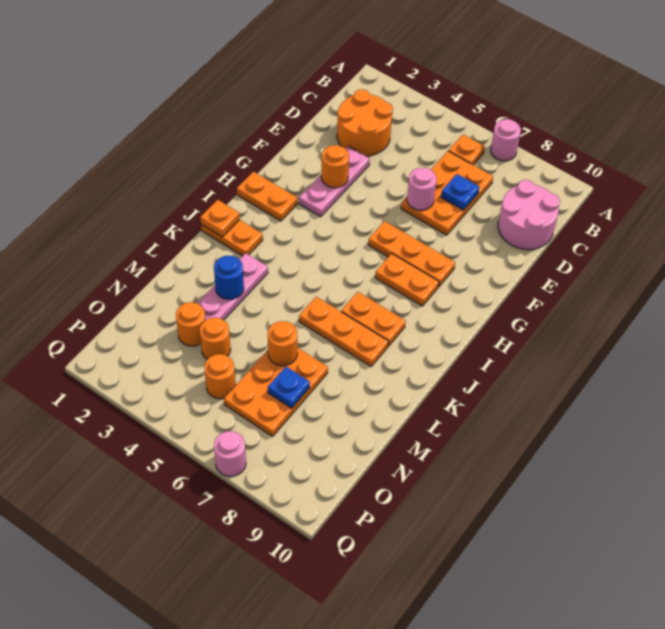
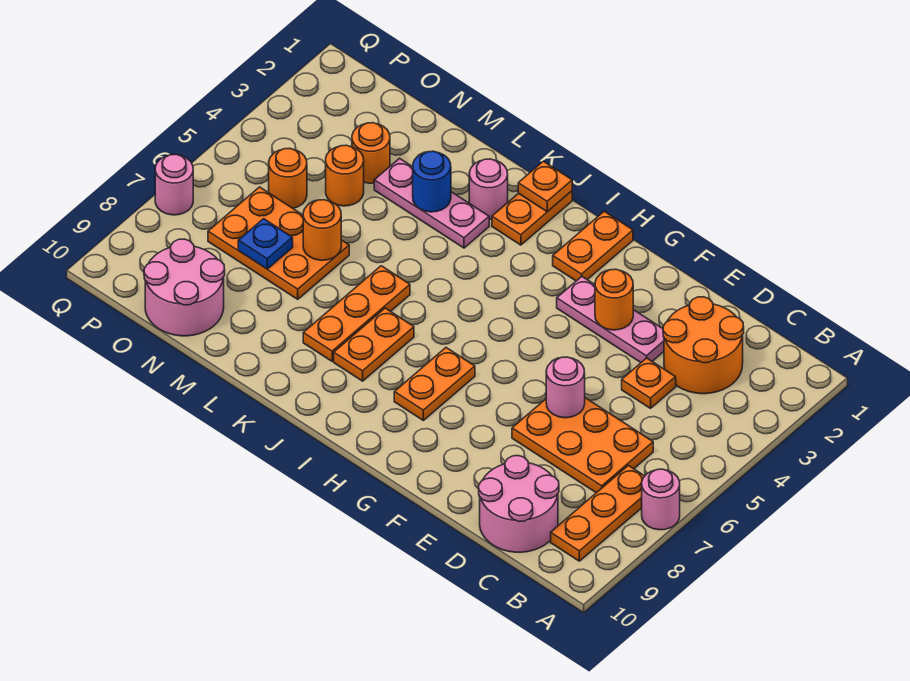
orange 1x1 plate [449,134,485,165] -> orange 1x1 plate moved to [622,358,676,408]
blue 1x1 plate [441,174,479,210] -> none
orange 1x3 plate [368,221,455,287] -> orange 1x3 plate moved to [551,466,644,561]
none -> pink 1x1 round brick [469,159,508,220]
none -> pink 2x2 round brick [144,239,225,336]

